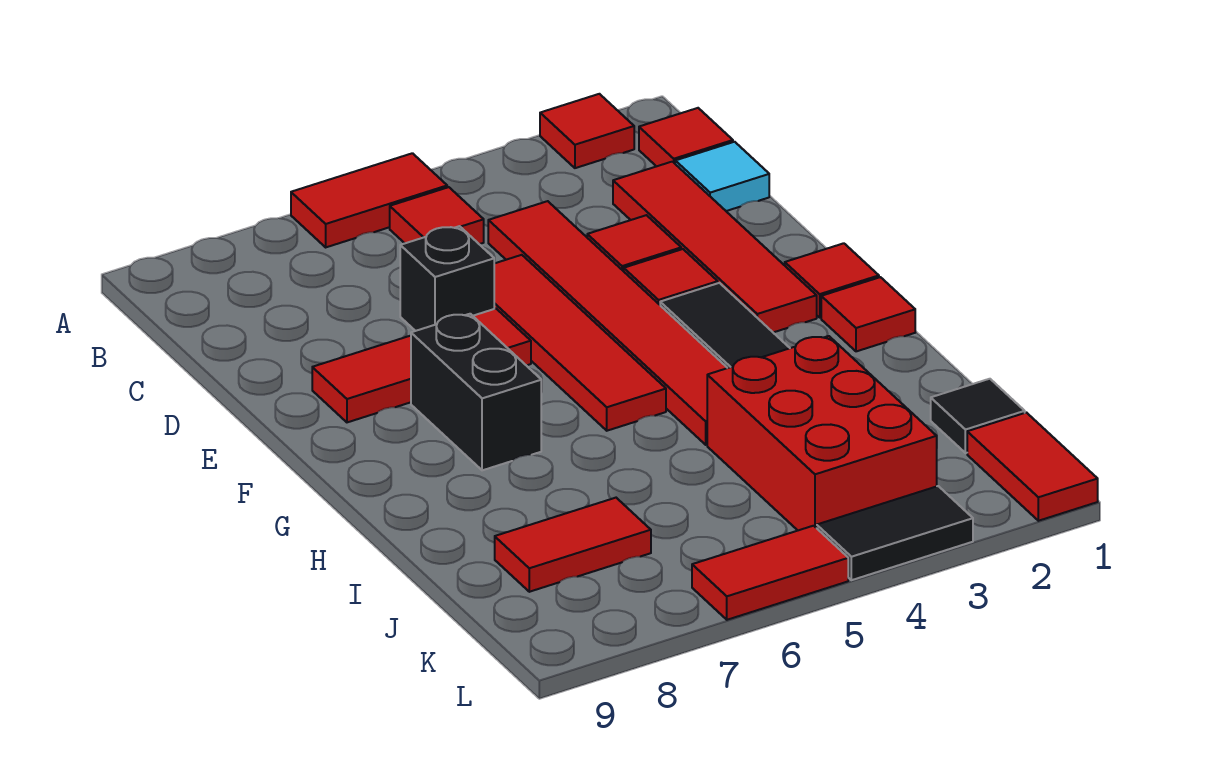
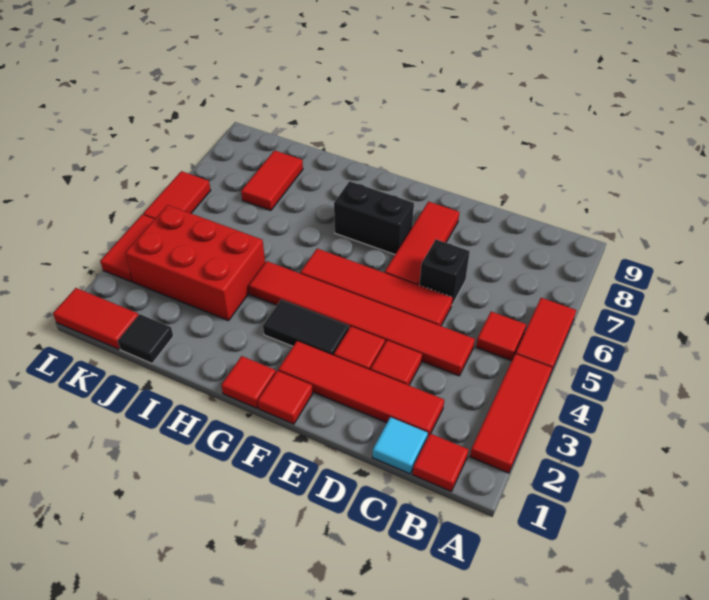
red 1x1 tile [540,94,634,168] -> red 1x3 tile [470,354,552,473]
black 1x2 tile [817,486,973,580] -> red 1x2 tile [100,215,154,282]

